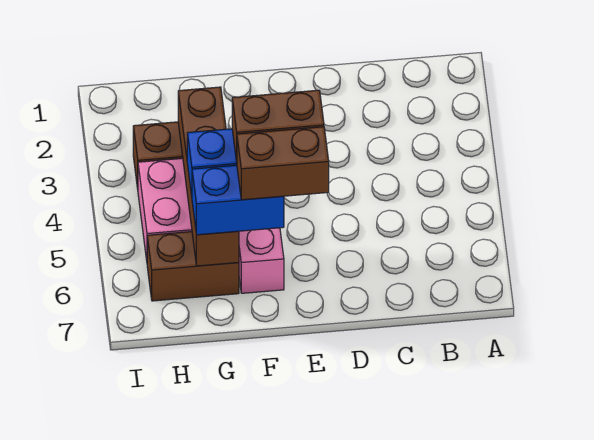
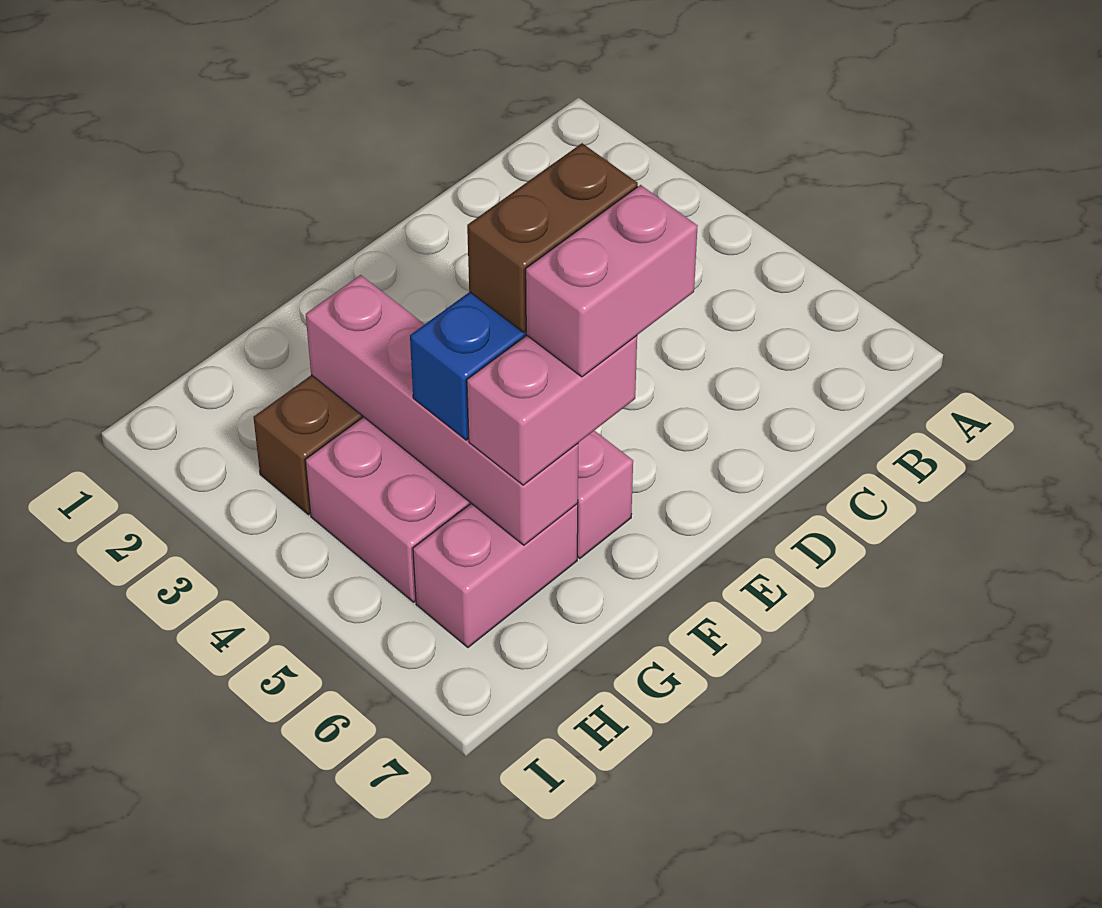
brown 1x2 brick [237,127,329,200] -> pink 1x2 brick [526,185,698,377]
blue 1x2 brick [192,165,284,235] -> pink 1x2 brick [467,335,637,485]
brown 1x4 brick [178,87,239,266] -> pink 1x4 brick [306,275,578,545]
brown 1x2 brick [147,232,239,301] -> pink 1x2 brick [413,503,578,648]

